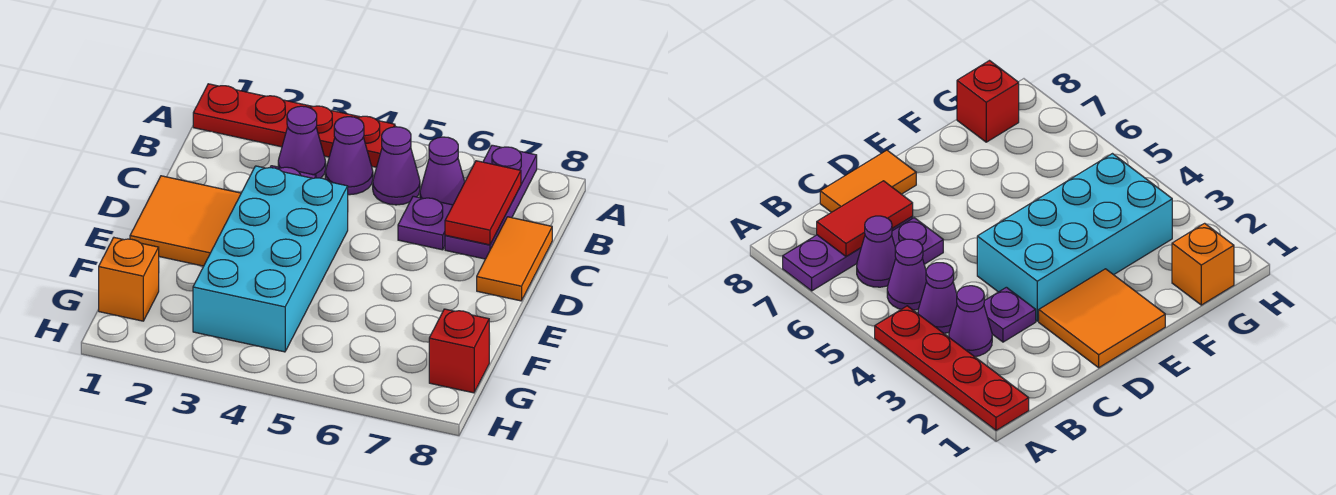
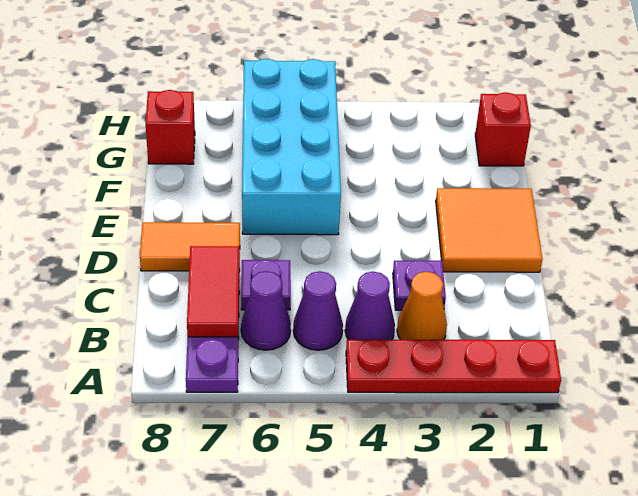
purple 1x1 cone [278,106,326,178] -> orange 1x1 cone [397,272,447,340]
orange 1x2 tile [477,217,552,301] -> orange 1x2 tile turned to [140,222,240,271]
cyan 2x4 brick [193,166,348,352] -> cyan 2x4 brick moved to [242,59,341,235]
orange 1x1 brick [99,238,159,321] -> red 1x1 brick [475,92,531,166]

